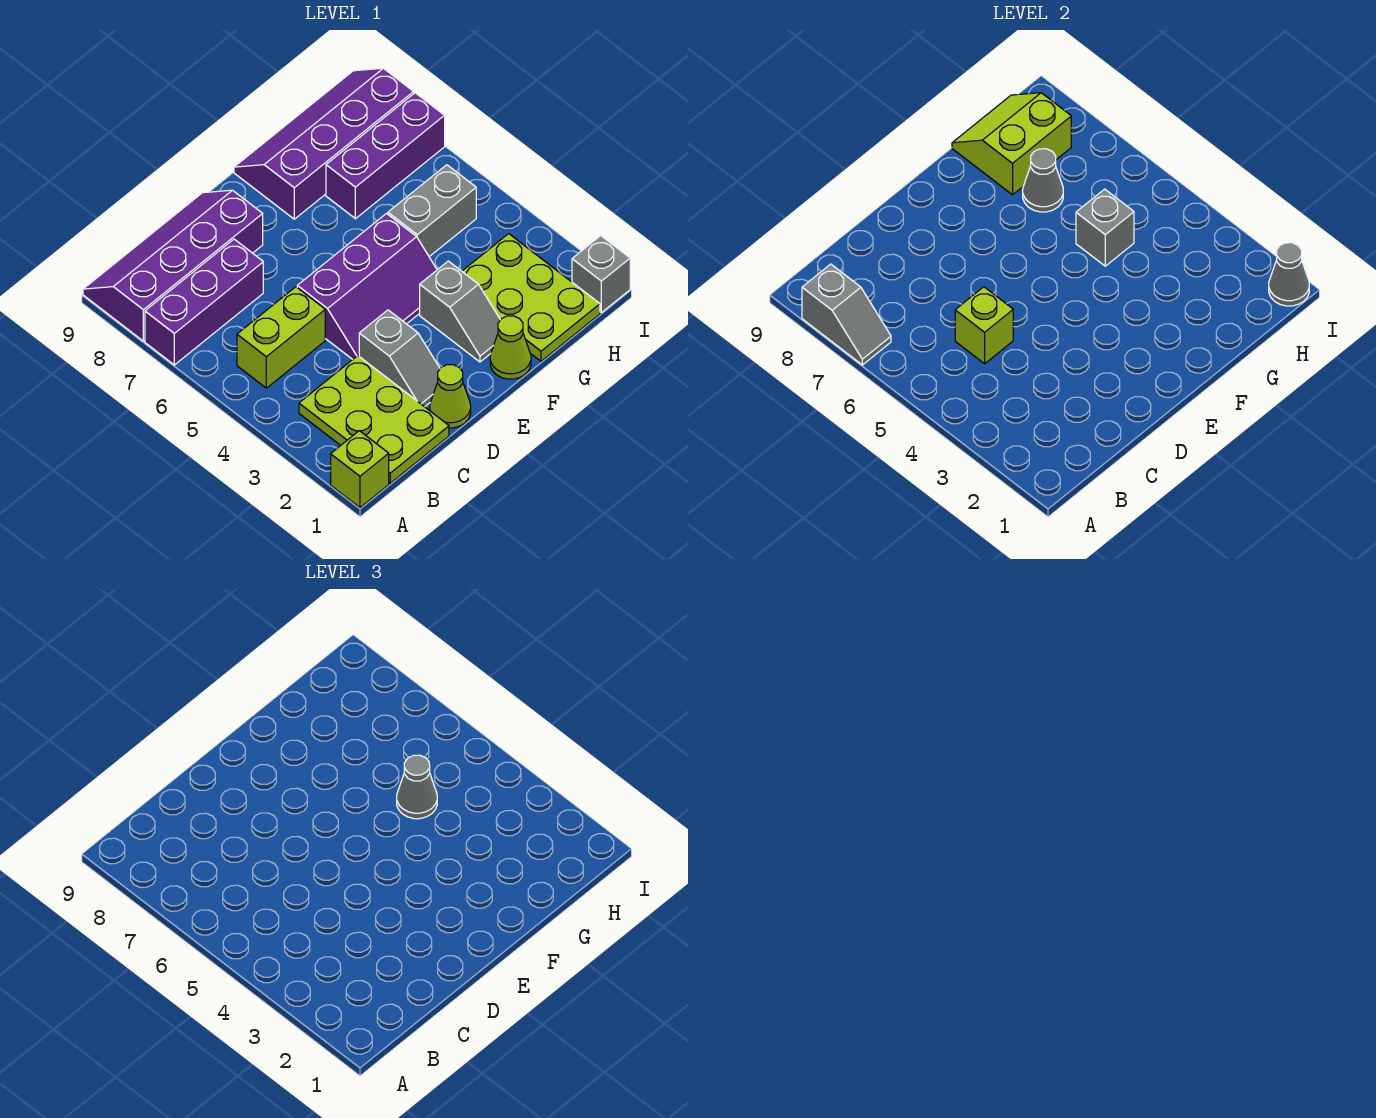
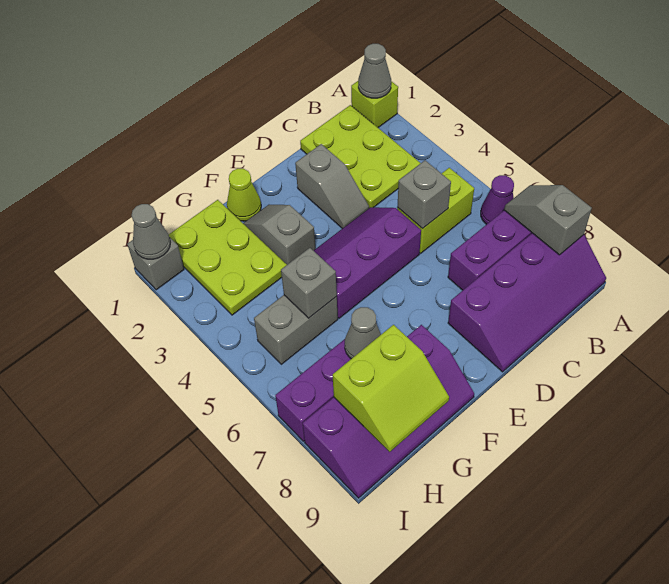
none -> purple 1x1 cone [481,175,514,225]
lime 1x1 brick [955,287,1013,364] -> grey 1x1 brick [398,160,451,229]
lime 1x1 cone [430,365,471,428] -> none
grey 1x2 slope [359,310,440,407] -> grey 1x2 slope turned to [295,144,369,229]
grey 1x1 cone [397,755,437,819] -> grey 1x1 cone moved to [358,44,391,98]

